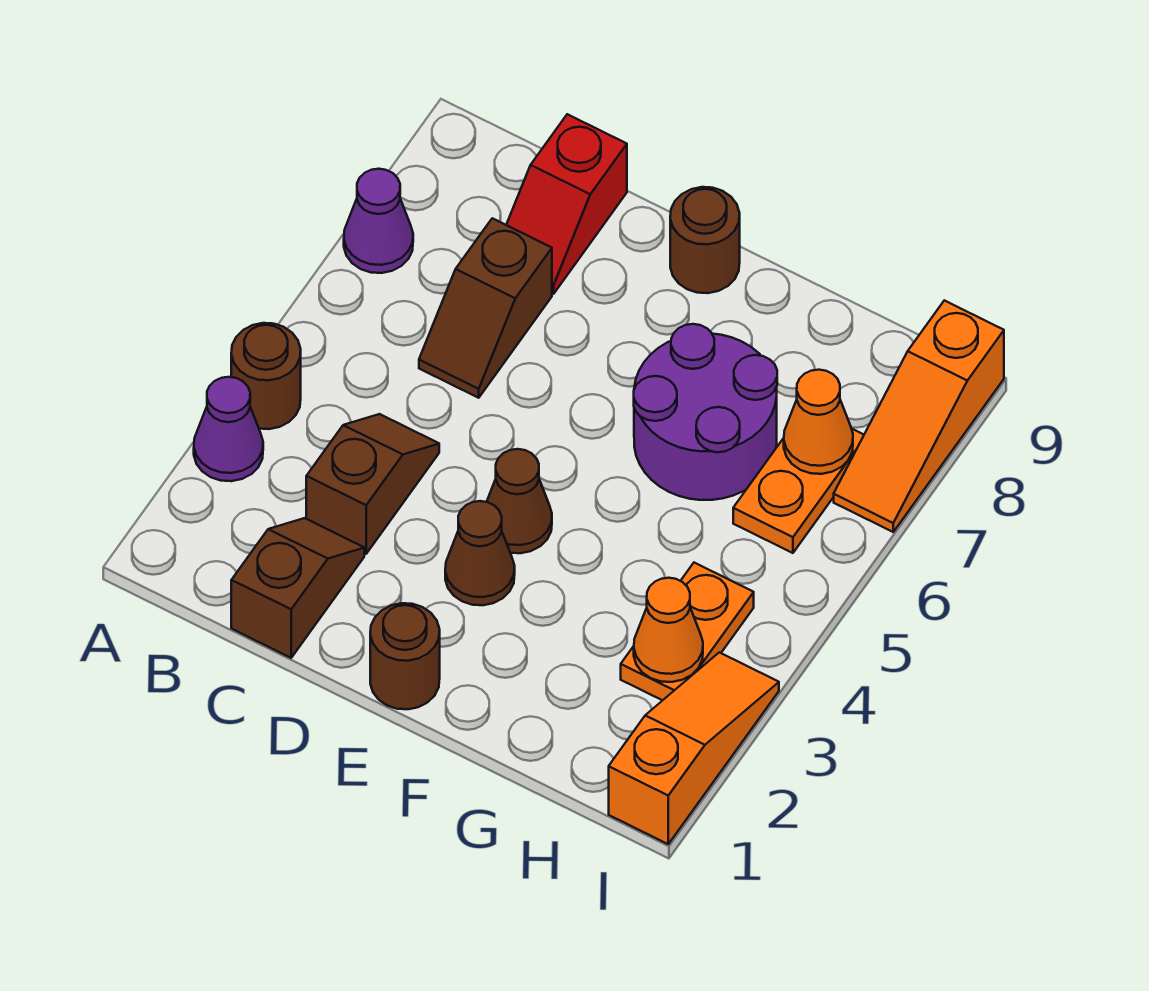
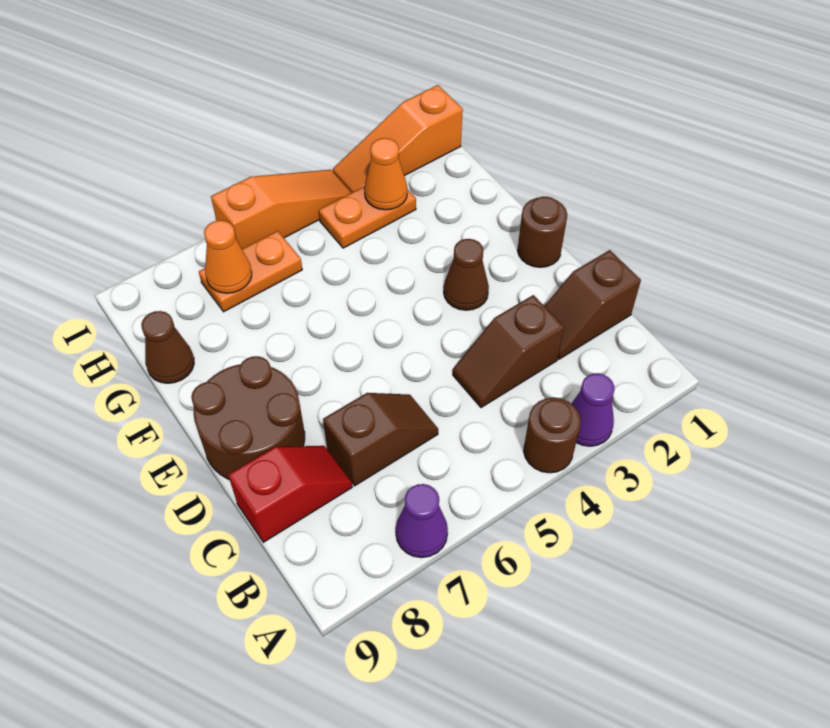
brown 1x1 cone [487,449,552,553] -> brown 1x1 cone moved to [141,311,194,383]
brown 1x1 round brick [670,187,740,293] -> brown 2x2 round brick [191,356,305,479]
purple 2x2 round brick [634,324,777,500] -> none
orange 1x3 slope [834,300,1004,532] -> orange 1x3 slope moved to [211,170,352,249]

